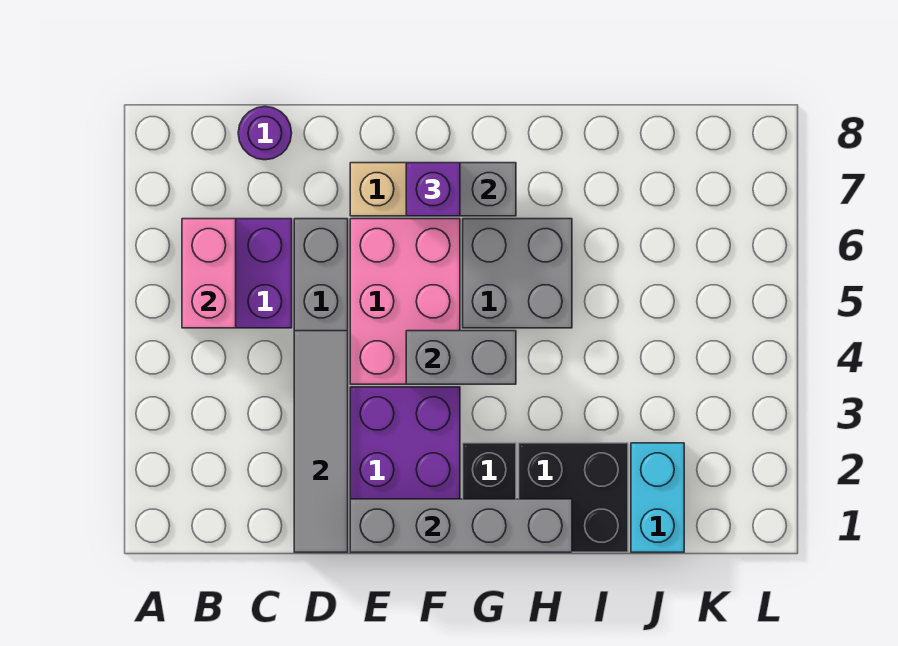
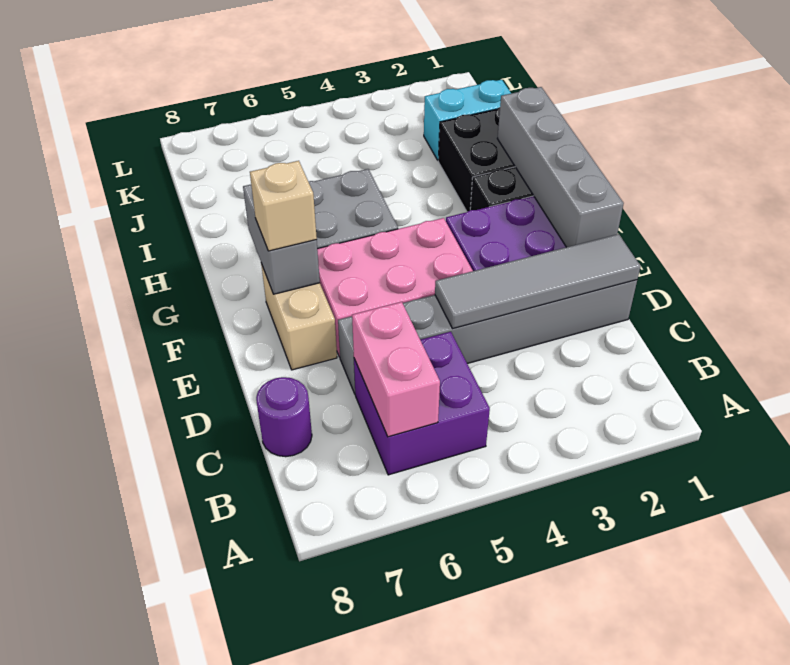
pink 1x2 brick [182,219,236,328] -> pink 1x2 brick turned to [352,302,440,437]
grey 1x2 brick [406,331,516,384] -> none
purple 1x1 brick [406,163,460,216] -> tan 1x1 brick [250,161,317,251]

